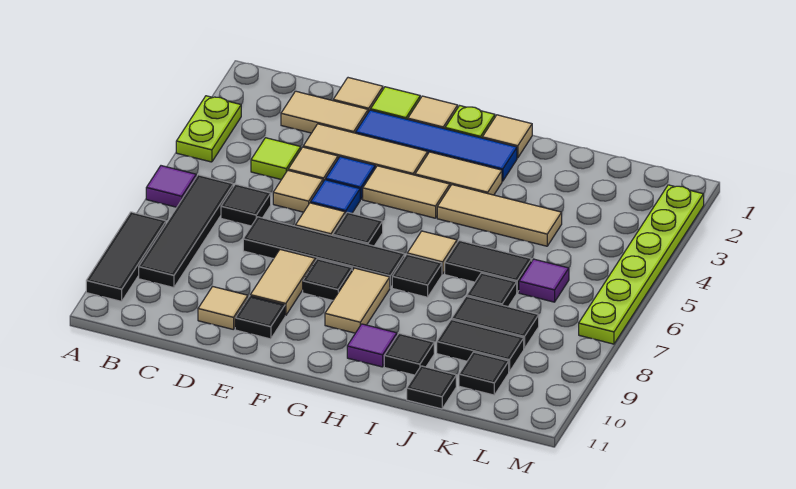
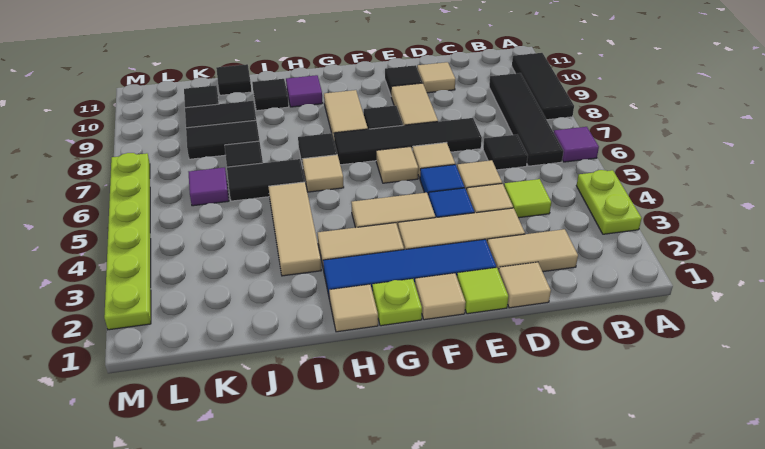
black 1x1 tile [333,212,383,246] -> tan 1x1 tile [376,147,418,183]
tan 1x3 tile [437,185,562,246] -> tan 1x3 tile turned to [269,182,321,276]

